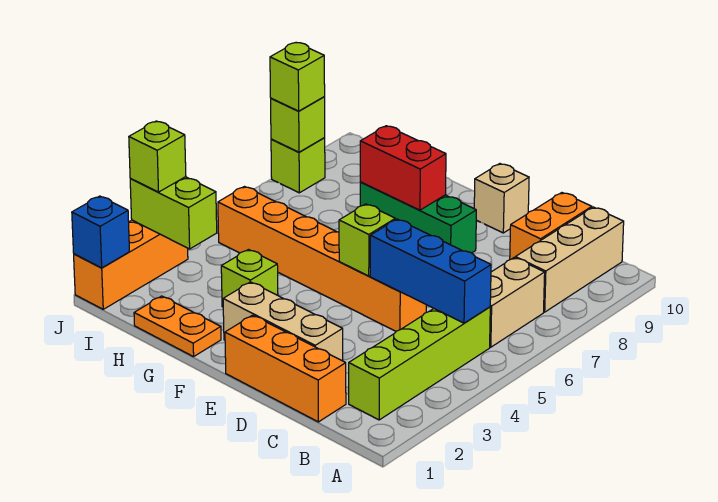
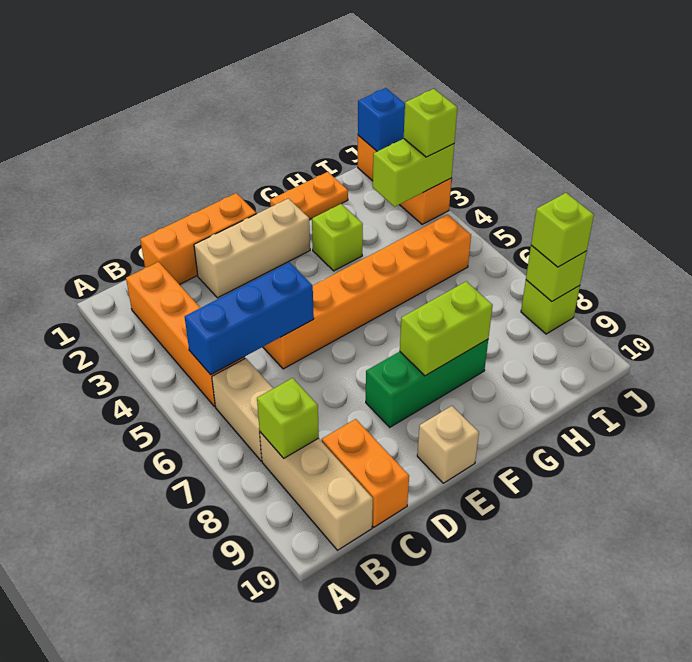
lime 1x4 brick [349,307,490,420] -> orange 1x4 brick [126,262,245,406]
lime 1x1 brick [339,204,395,276] -> lime 1x1 brick moved to [257,378,319,458]
red 1x2 brick [360,126,446,210] -> lime 1x2 brick [400,281,493,376]

